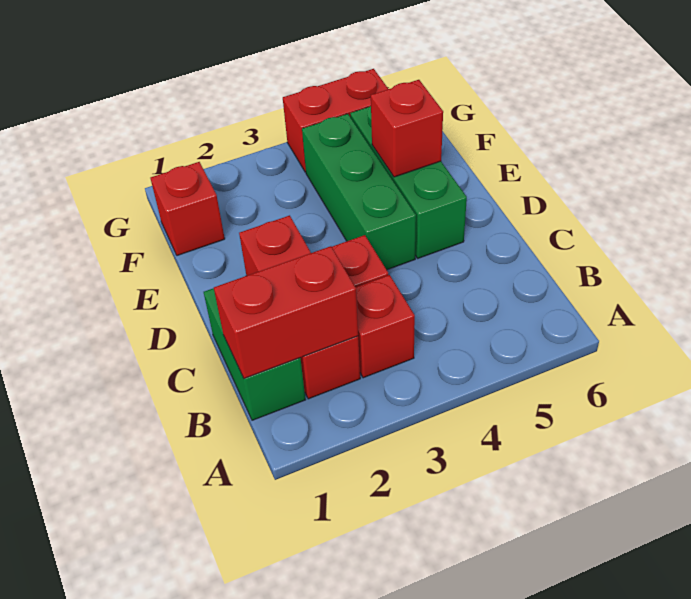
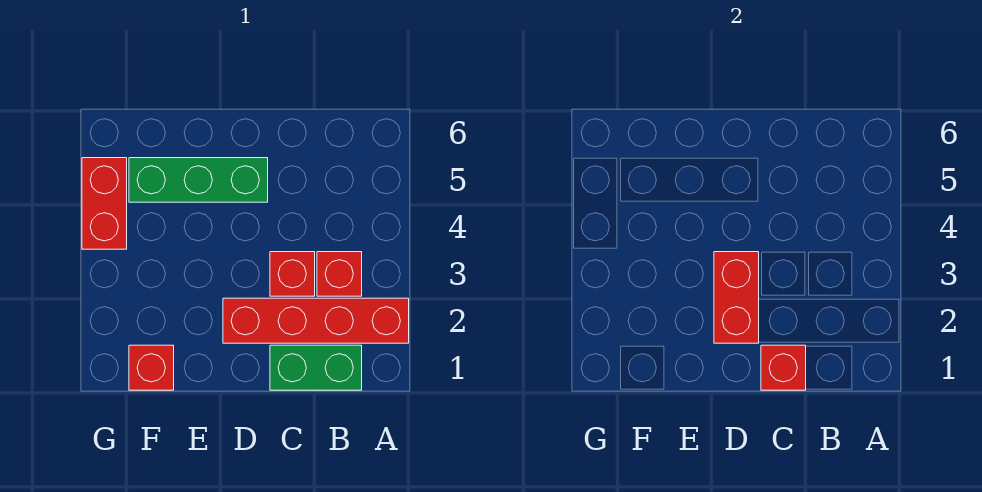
red 1x2 brick [214,246,358,378] -> red 1x2 brick moved to [714,252,759,343]
red 1x3 brick [239,215,360,399] -> red 1x4 brick [223,298,409,343]
green 1x3 brick [302,114,416,270] -> none
red 1x1 brick [371,80,443,177] -> red 1x1 brick moved to [761,345,806,390]

